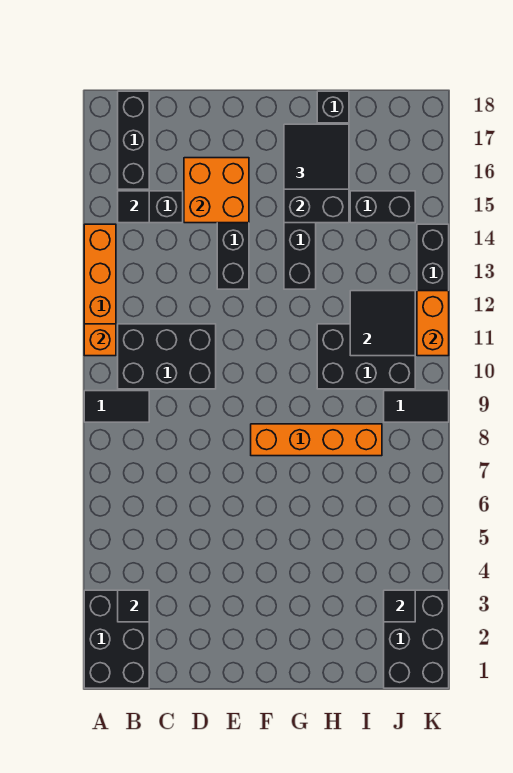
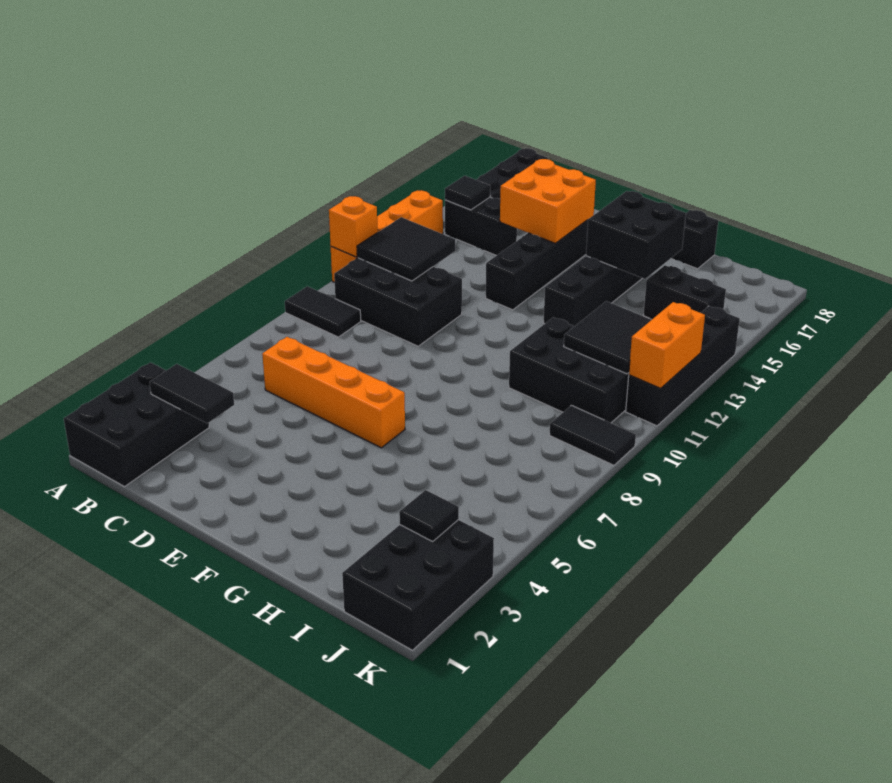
black 1x1 tile [118,590,149,622] -> black 1x2 tile [150,364,234,423]
orange 1x4 brick [251,424,382,456] -> orange 1x4 brick moved to [262,337,405,448]
black 2x2 tile [284,124,349,189] -> black 2x2 tile moved to [357,217,455,281]

